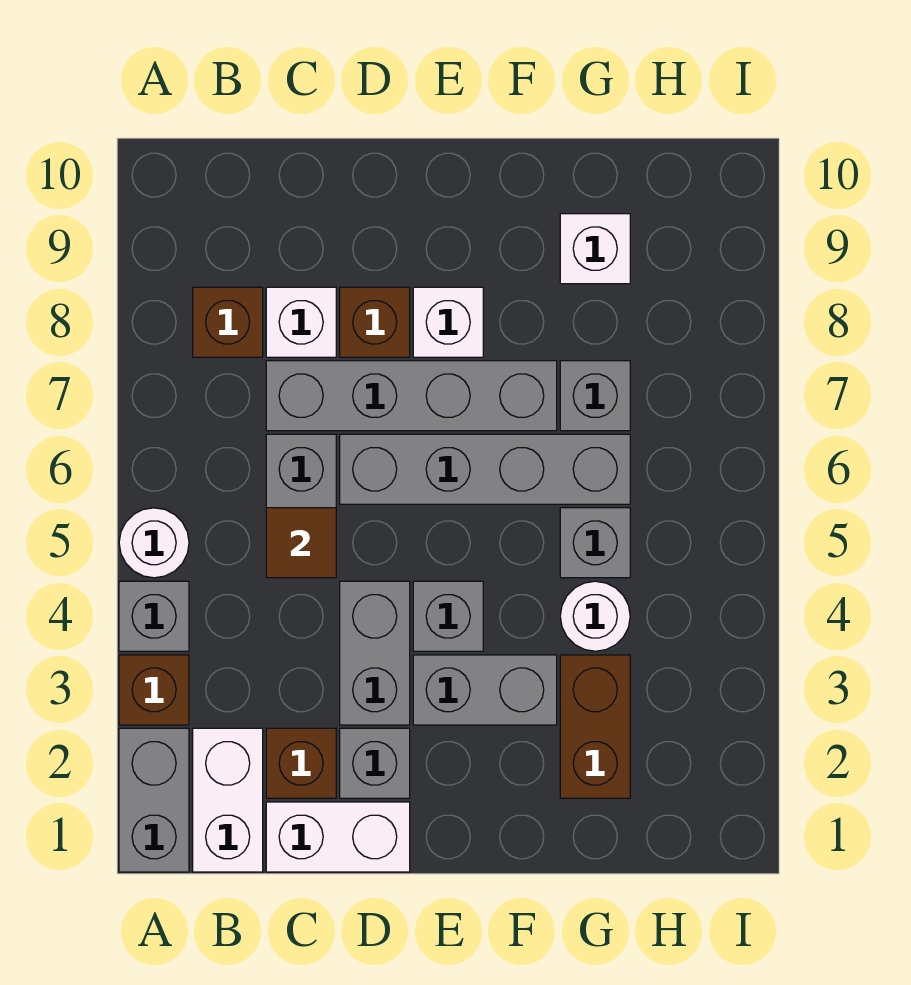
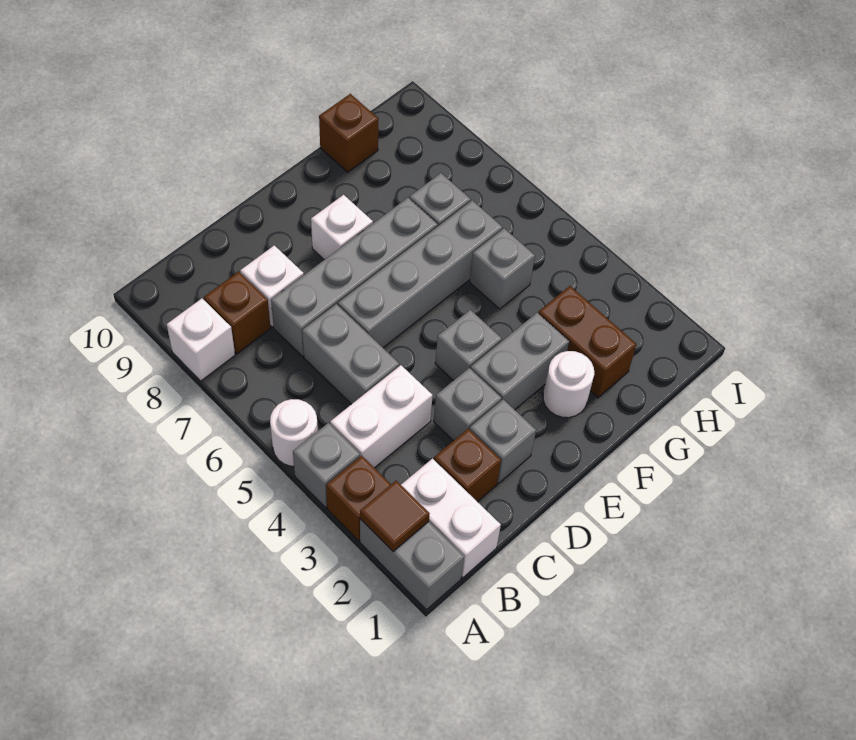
white 1x2 brick [266,802,410,872] -> white 1x2 brick moved to [330,365,433,468]
brown 1x1 tile [266,508,336,578] -> brown 1x1 tile moved to [360,481,430,552]
grey 1x2 brick [340,581,410,725] -> grey 1x1 brick [434,368,502,441]
brown 1x1 brick [340,287,410,357] -> brown 1x1 brick moved to [319,94,378,172]
white 1x1 round brick [560,581,630,651] -> white 1x1 round brick moved to [543,351,594,418]
white 1x1 brick [560,214,630,284] -> white 1x1 brick moved to [167,298,235,381]

